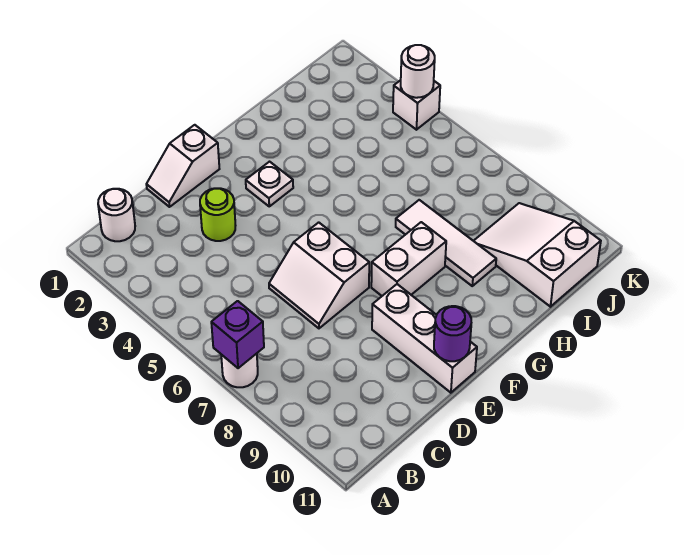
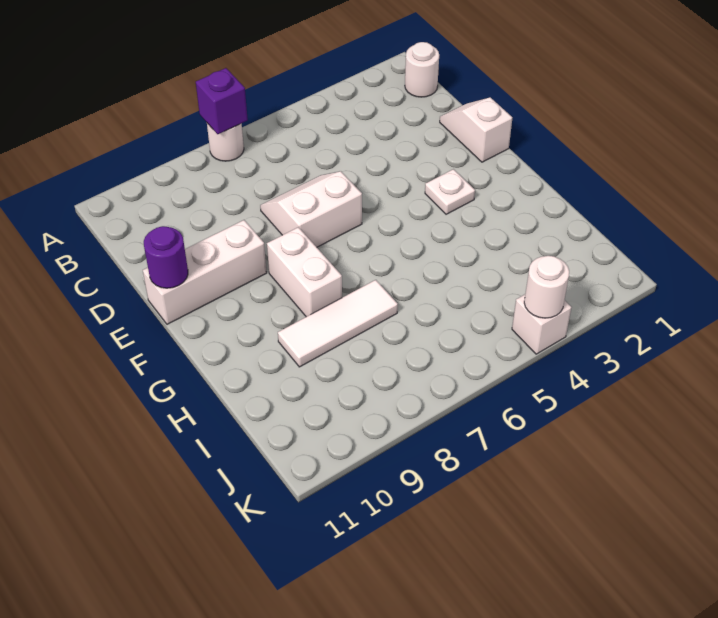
lime 1x1 round brick [200,188,236,241] -> none
white 2x3 slope [474,203,601,307] -> none

